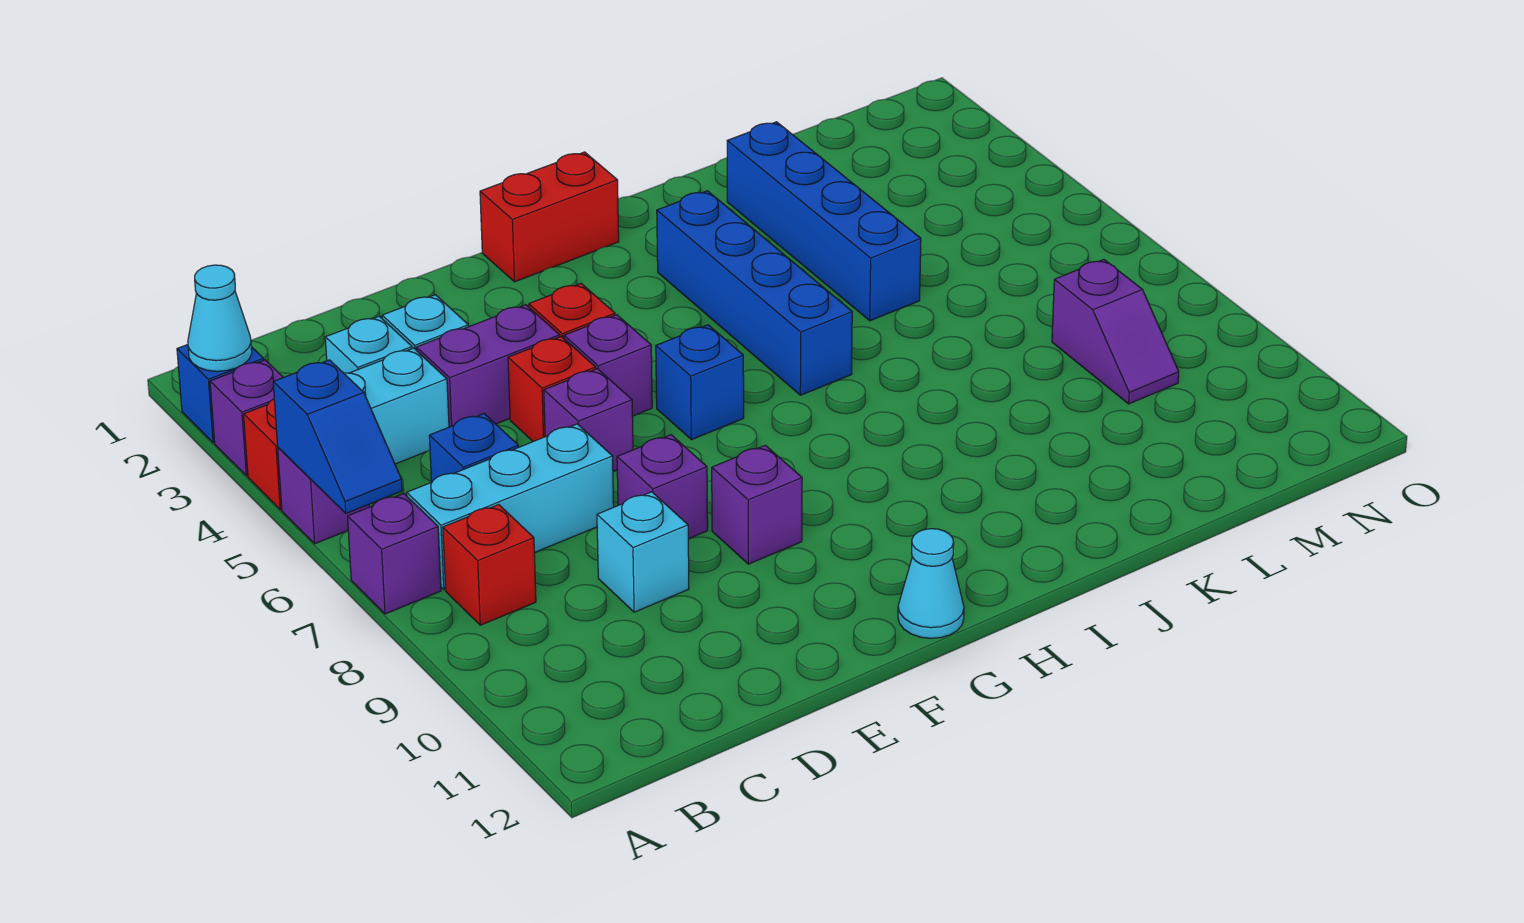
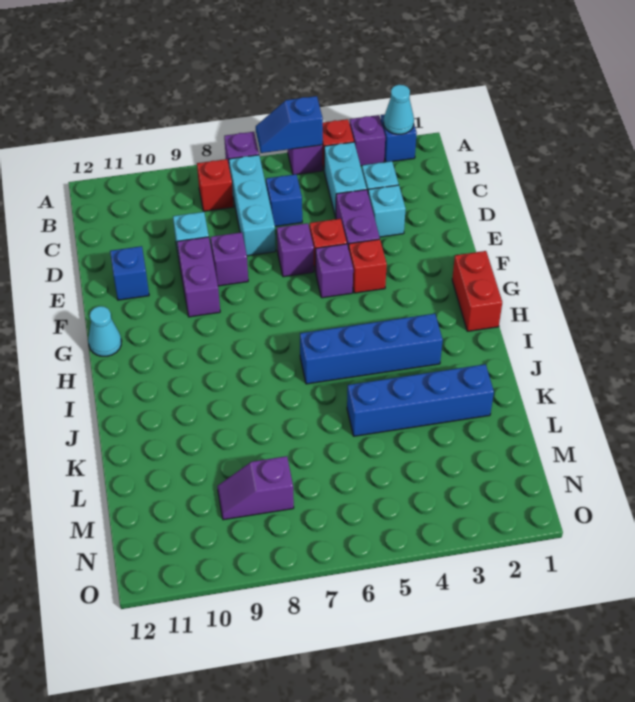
purple 1x1 brick [712,445,802,564] -> purple 1x2 brick [177,237,220,317]
blue 1x1 brick [656,325,744,440] -> blue 1x1 brick moved to [110,246,149,300]

